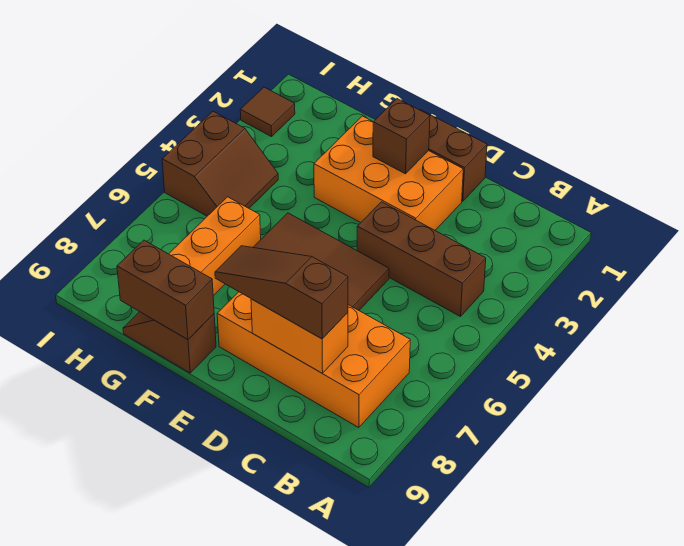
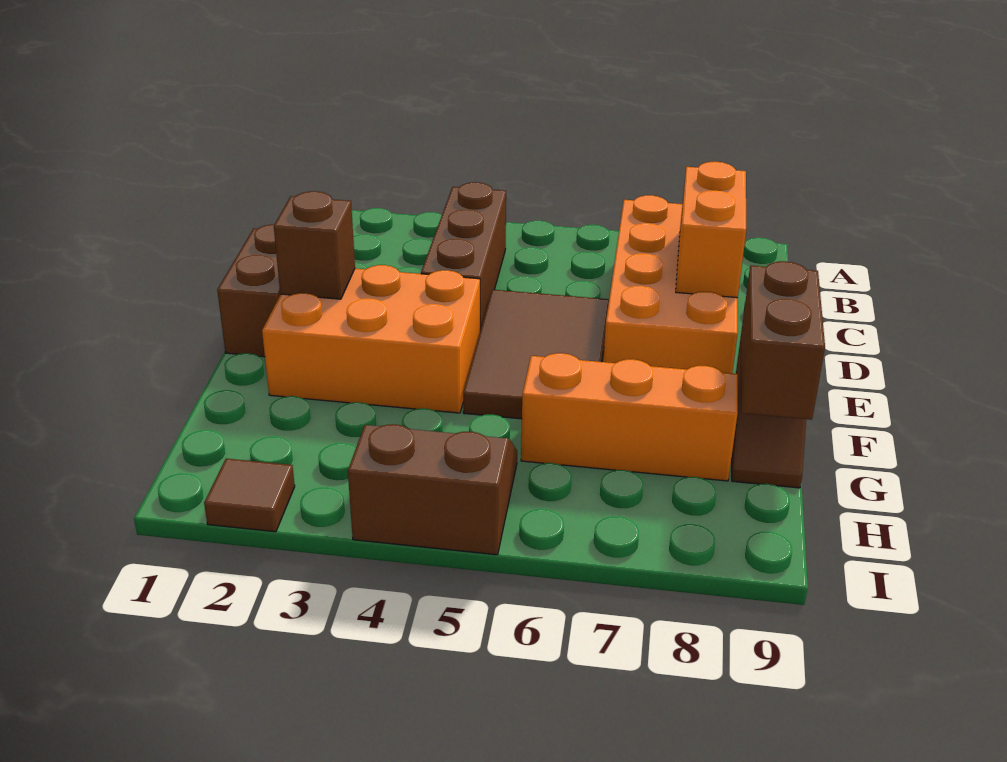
brown 1x3 slope [215,246,348,339] -> none
orange 2x3 brick [314,116,463,230] -> orange 2x3 brick turned to [262,265,480,413]

